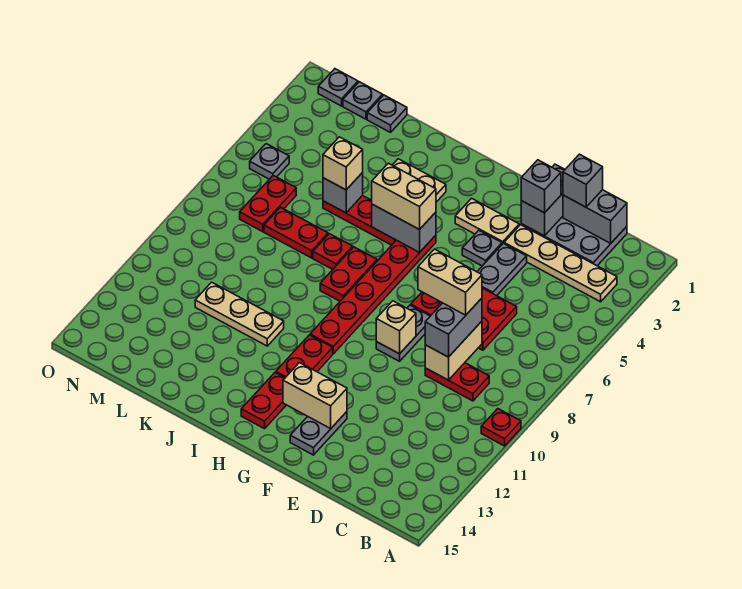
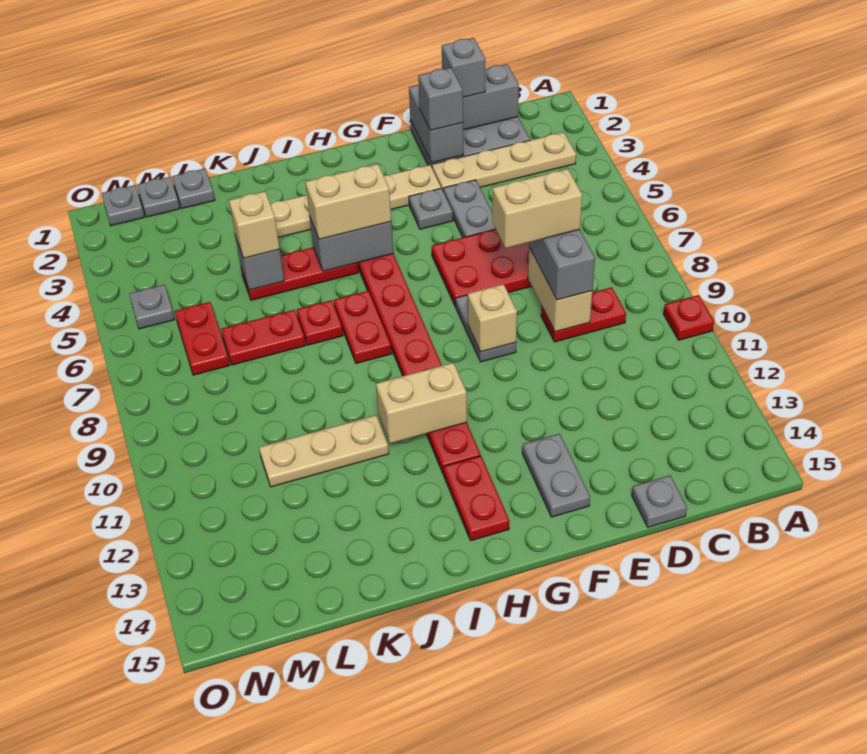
none -> grey 1x1 plate [632,475,687,527]
tan 1x2 brick [283,363,347,429] -> tan 1x2 brick moved to [376,363,467,444]

